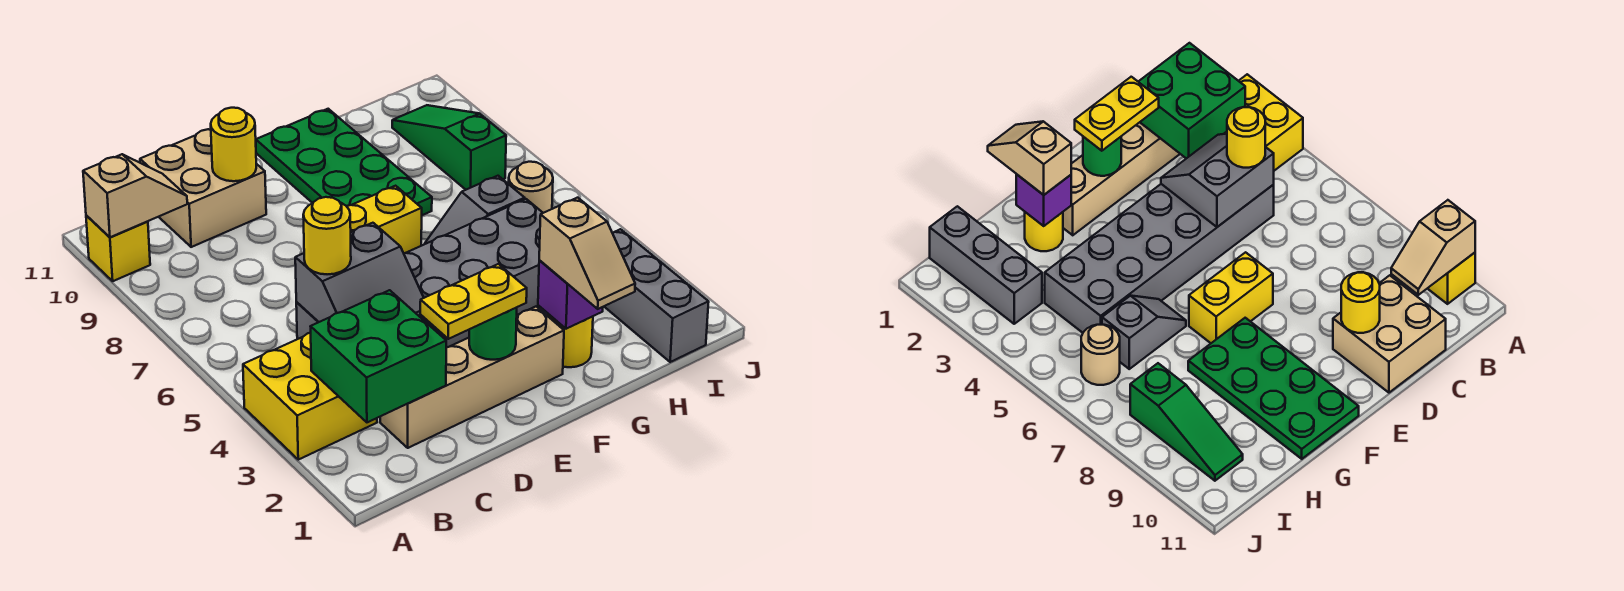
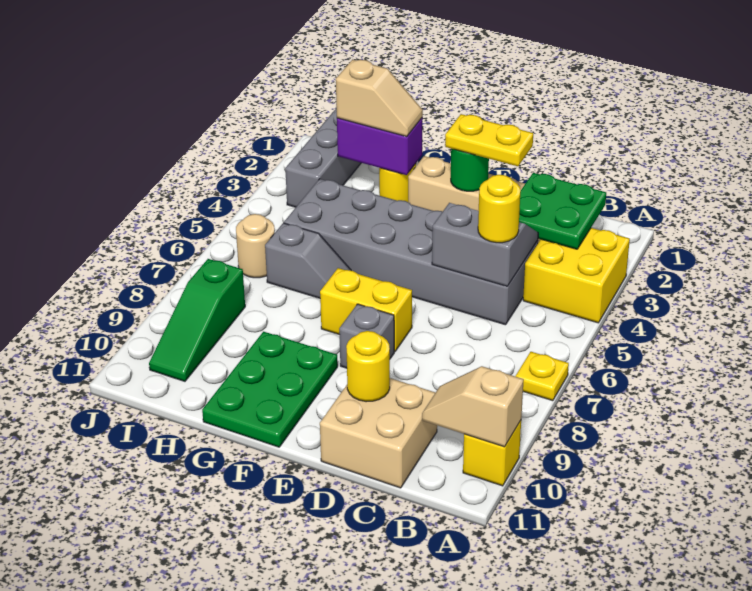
none -> yellow 1x1 plate [515,352,569,401]
green 2x2 brick [310,290,446,422] -> green 2x2 plate [519,173,606,249]
none -> grey 1x1 brick [339,304,394,368]
green 2x4 plate [256,109,432,215] -> green 2x3 plate [202,332,338,447]
tan 1x2 slope [539,198,635,309] -> tan 1x2 slope turned to [336,60,423,136]
purple 1x1 brick [538,260,603,329] -> purple 1x2 brick [337,117,423,175]

